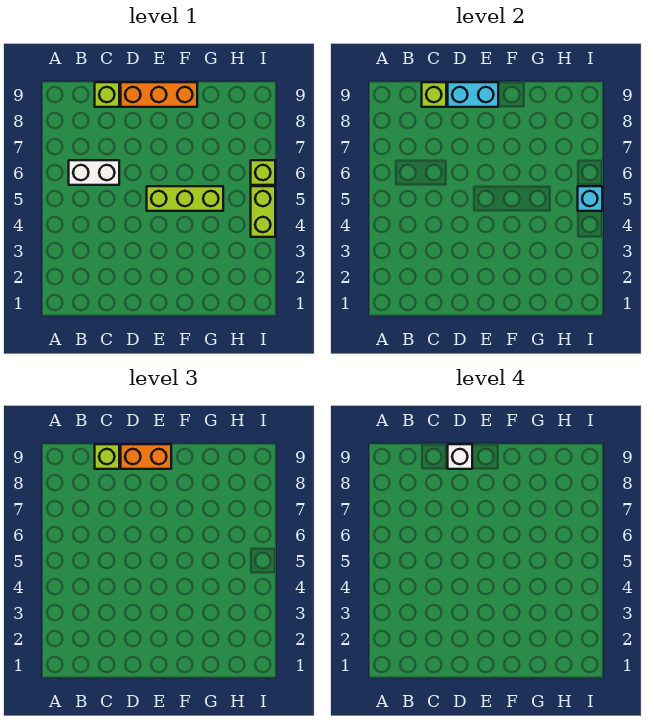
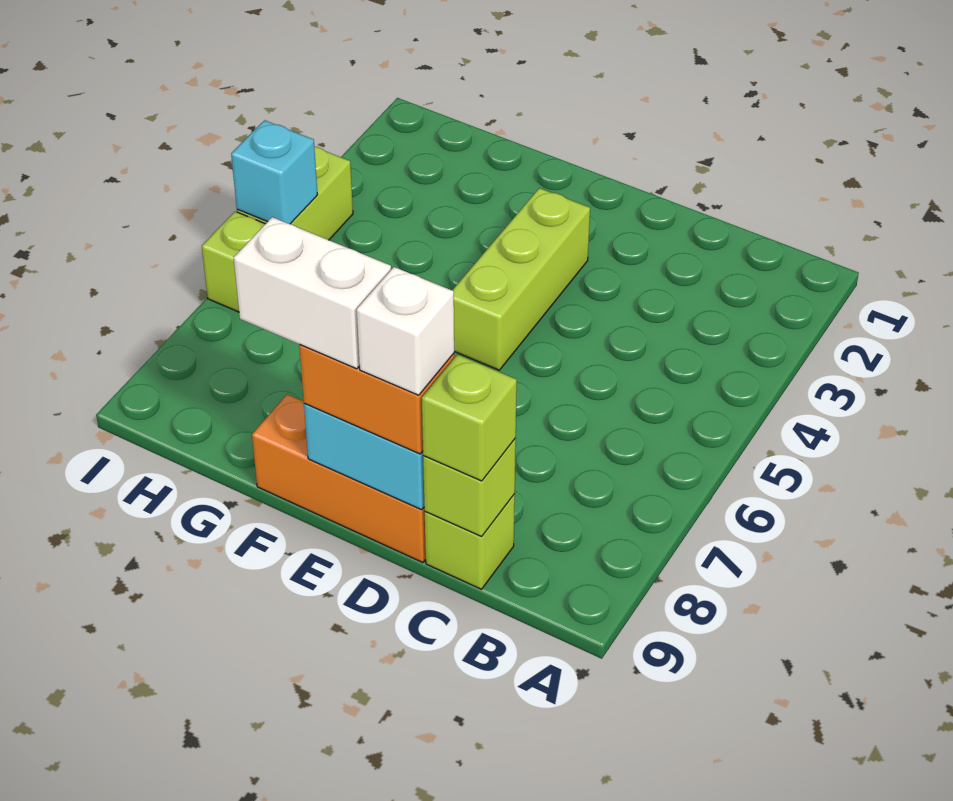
white 1x2 brick [69,160,119,185] -> white 1x2 brick moved to [234,217,391,369]
lime 1x3 brick [147,186,223,211] -> lime 1x3 brick turned to [452,188,590,370]

